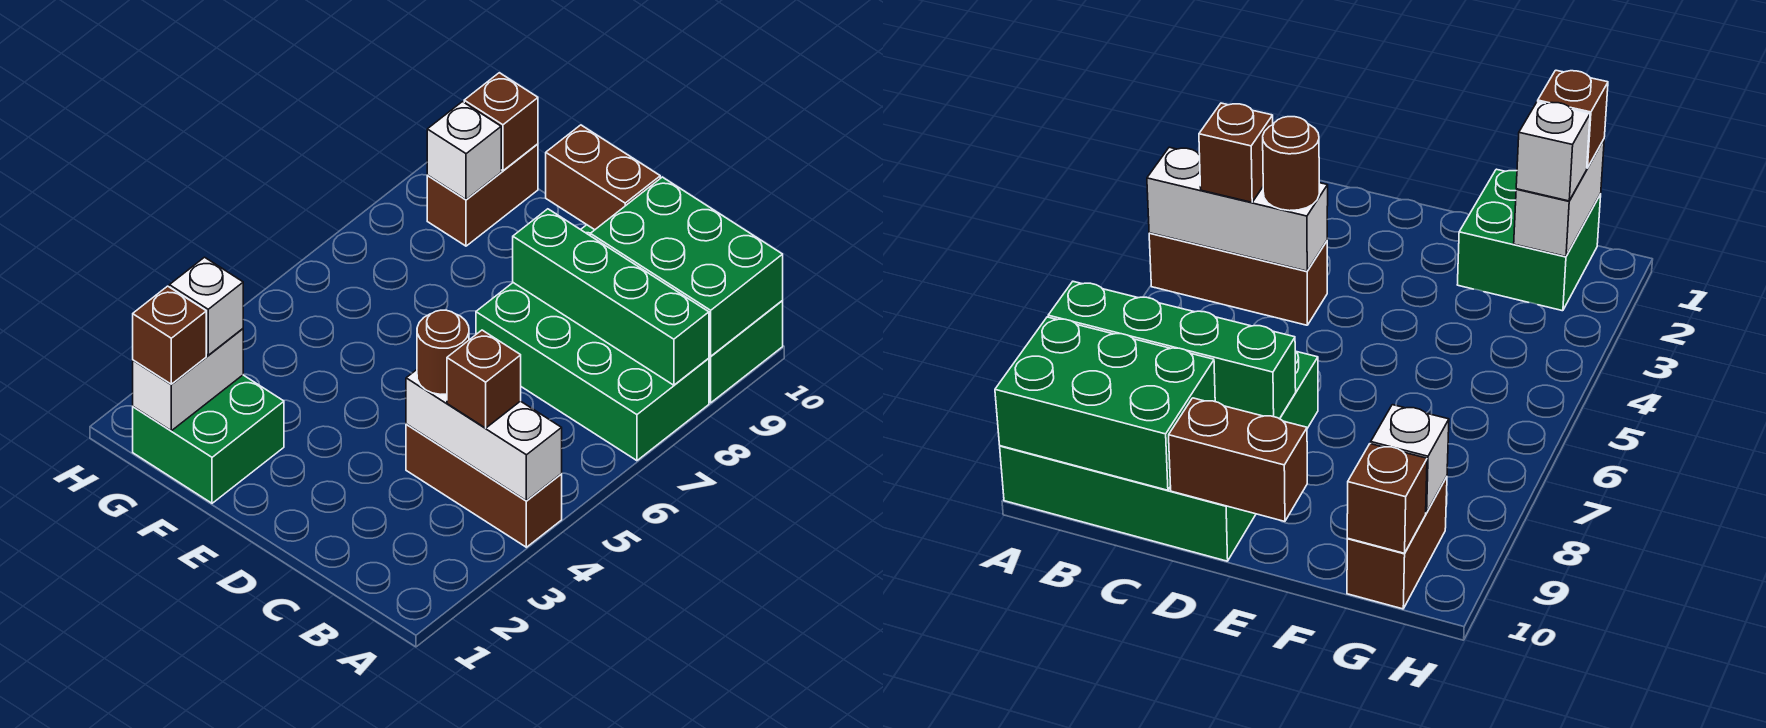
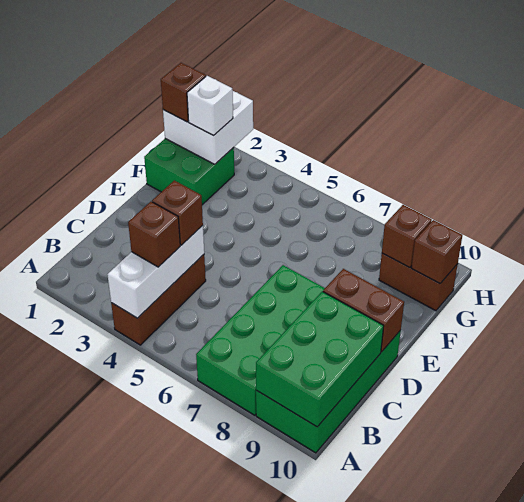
green 1x4 brick [513,209,709,385] -> none
brown 1x1 round brick [417,310,469,394] -> brown 1x1 brick [152,180,203,245]
brown 1x2 brick [546,125,660,230] -> brown 1x2 brick turned to [323,269,404,352]
white 1x2 brick [133,329,243,431] -> white 2x2 brick [163,91,253,164]
white 1x1 brick [427,102,501,200] -> brown 1x1 brick [382,205,432,268]

